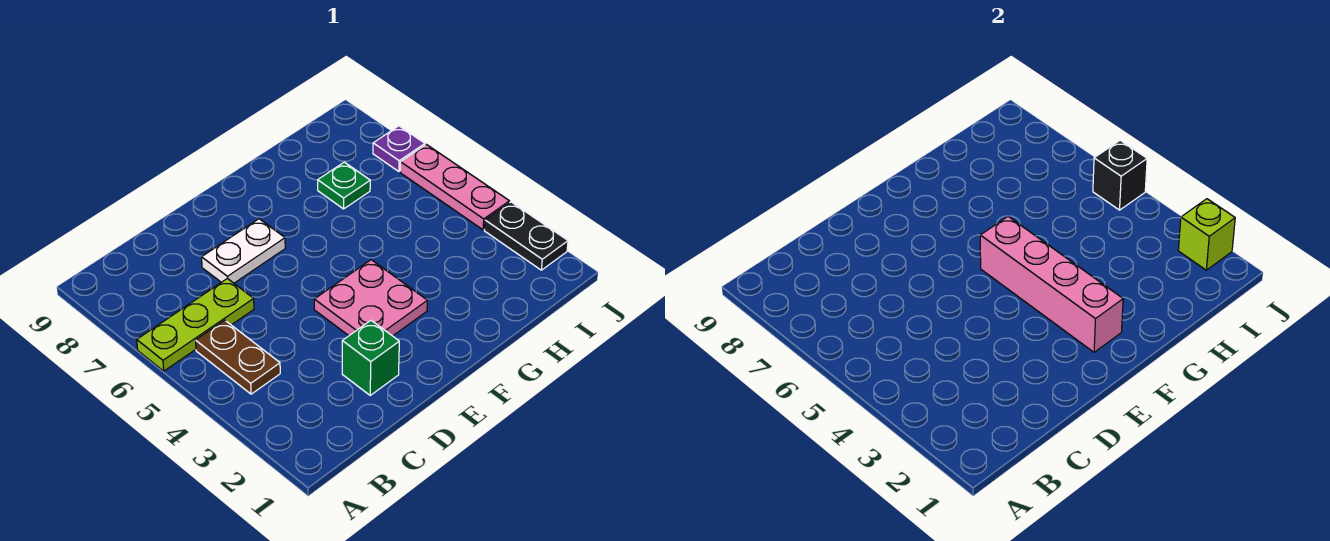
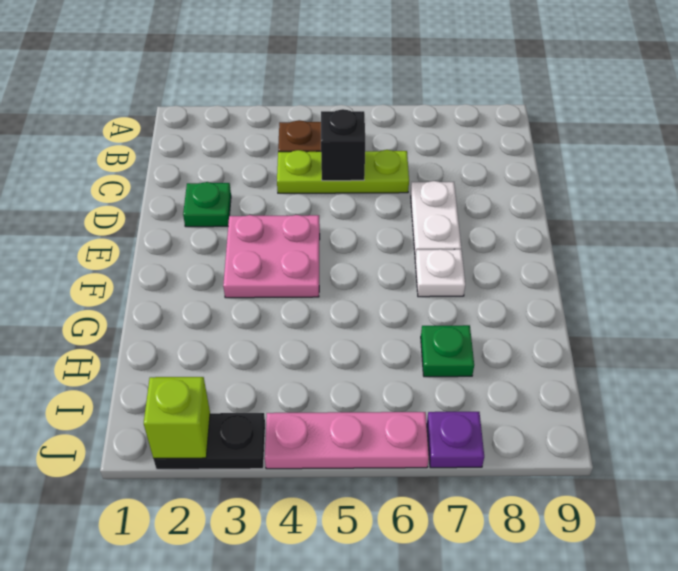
lime 1x3 plate [137,279,254,371] -> lime 1x3 plate turned to [277,150,409,193]
green 1x1 brick [342,320,399,395] -> green 1x1 plate [183,182,231,227]
pink 1x4 brick [980,217,1123,352] -> none
none -> white 1x1 plate [415,249,465,297]
black 1x1 brick [1093,140,1147,210] -> black 1x1 brick moved to [321,109,365,181]

